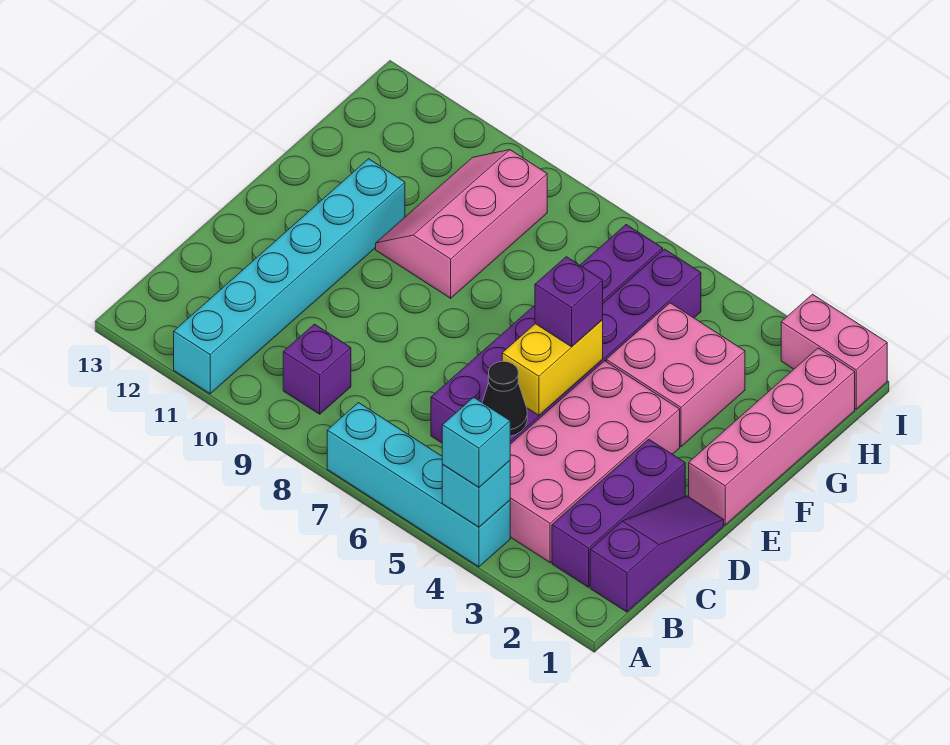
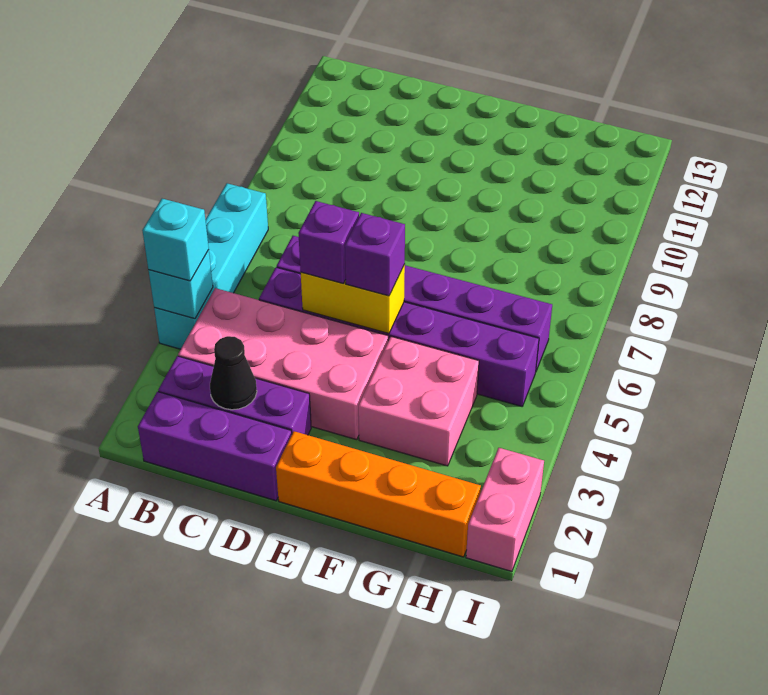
cyan 1x6 brick [174,159,405,394] -> none
purple 1x3 slope [590,496,724,612] -> purple 1x3 brick [138,392,292,501]
purple 1x1 brick [283,324,351,414] -> purple 1x1 brick moved to [298,201,359,283]
black 1x1 cone [482,361,527,436] -> black 1x1 cone moved to [210,336,257,410]
pink 1x4 brick [689,348,855,525] -> orange 1x4 brick [276,431,481,557]
pink 2x3 slope [376,150,547,298] -> none

